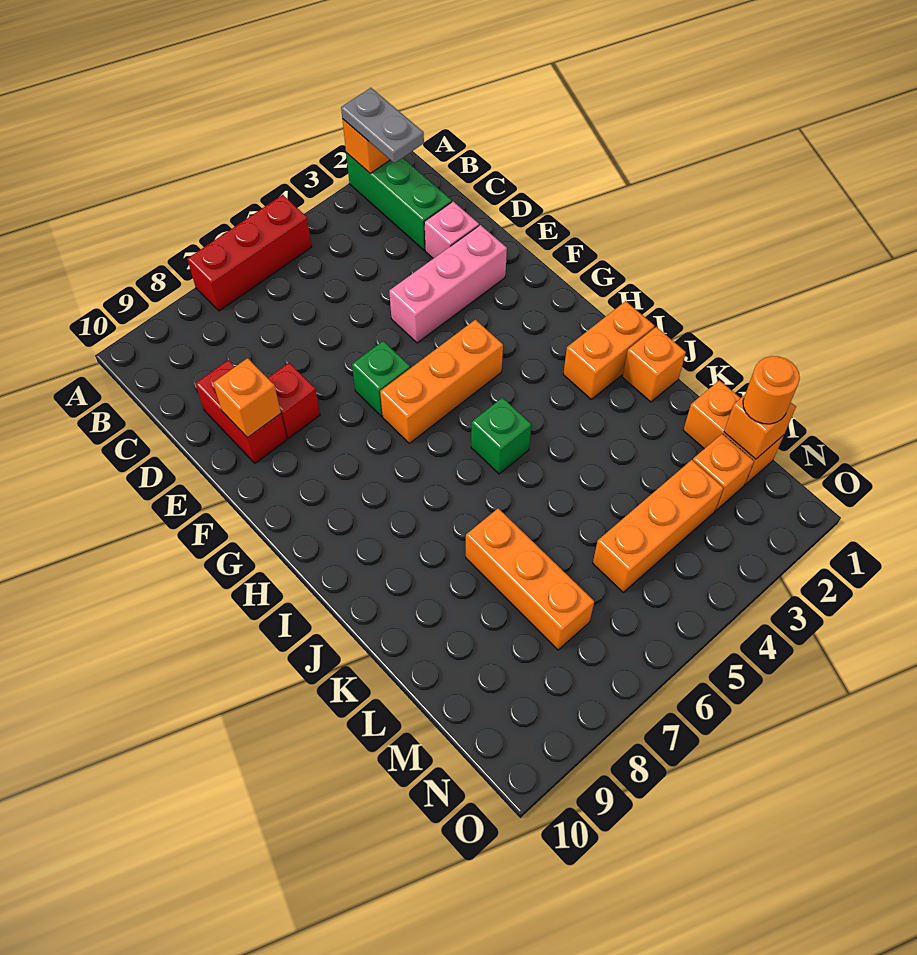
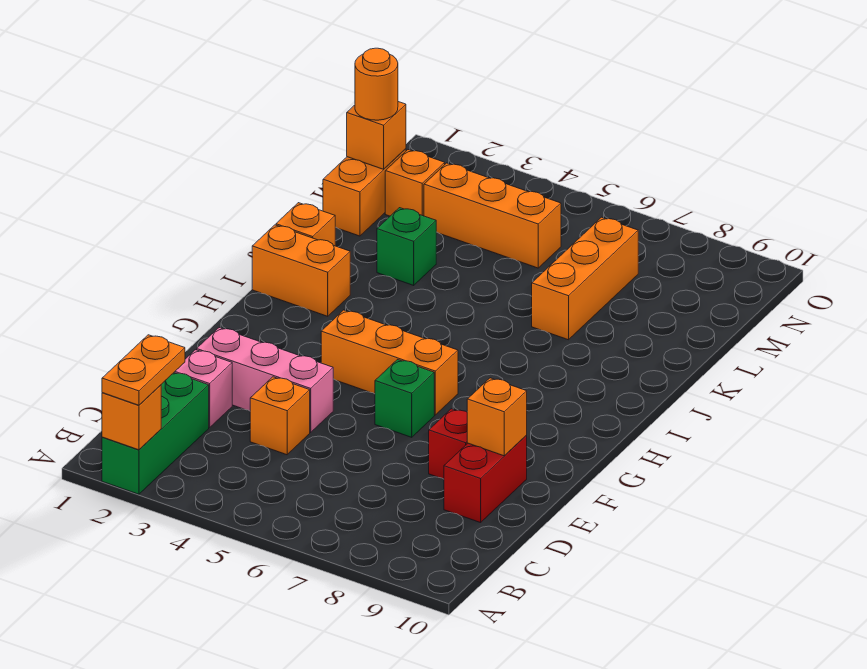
grey 1x2 plate [341,88,424,163] -> orange 1x2 plate [102,335,185,405]
red 1x3 brick [187,195,312,311] -> none
none -> orange 1x1 brick [250,377,310,455]
green 1x1 brick [471,398,531,474] -> green 1x1 brick moved to [377,208,436,285]

